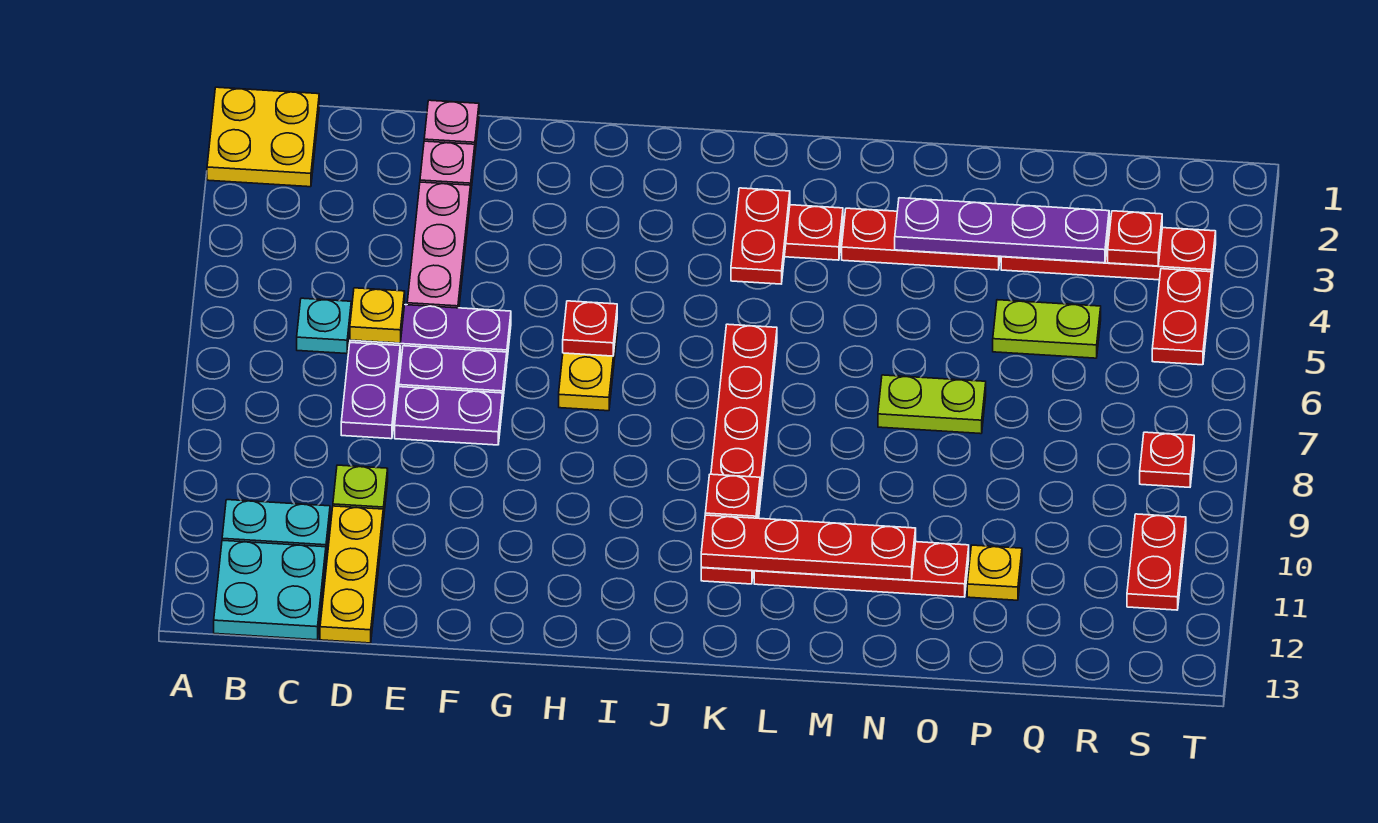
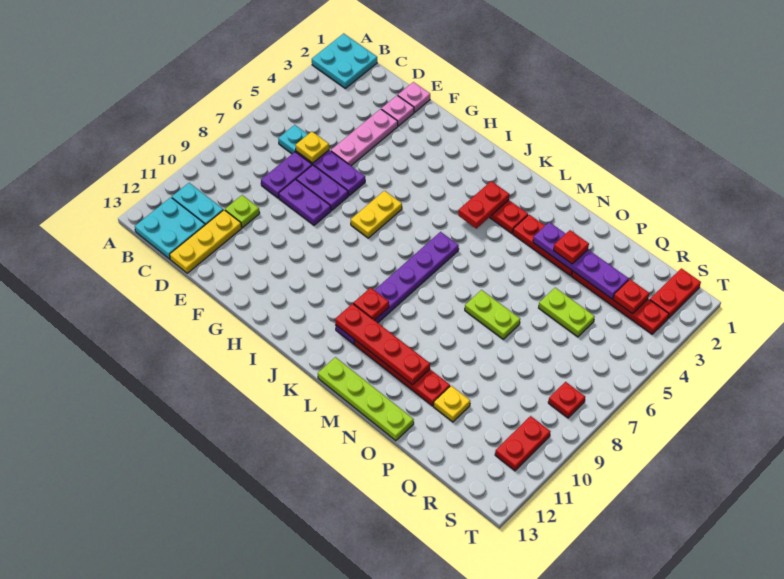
yellow 2x2 plate [207,87,319,187] -> cyan 2x2 plate [312,33,377,88]
red 1x1 plate [563,301,617,356] -> red 1x1 plate moved to [553,230,589,264]
red 1x6 plate [701,324,777,584] -> purple 1x6 plate [335,232,459,344]
none -> lime 1x4 plate [318,357,414,441]
red 1x2 plate [1152,269,1211,365] -> red 1x2 plate moved to [650,268,701,318]

